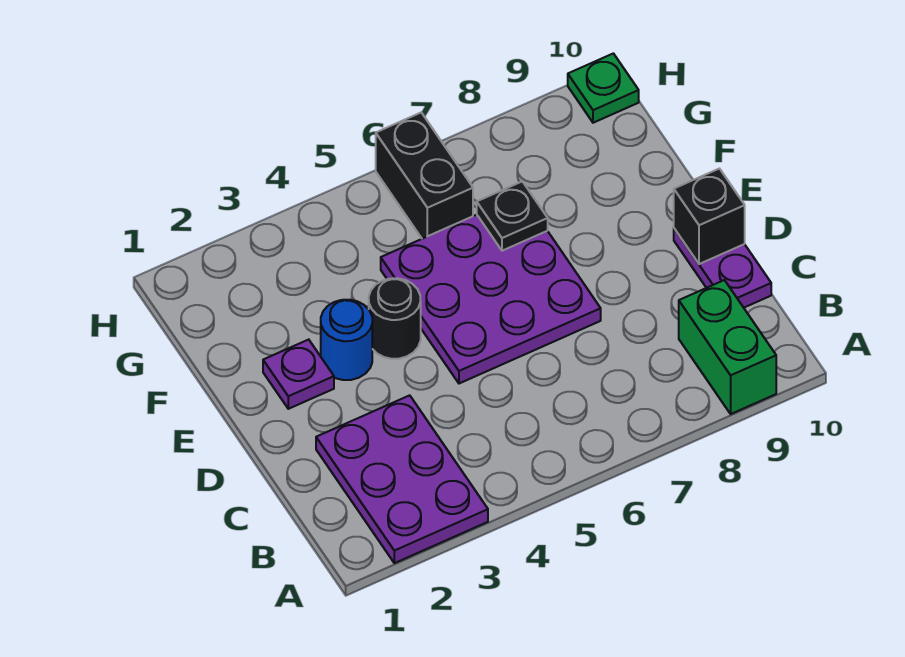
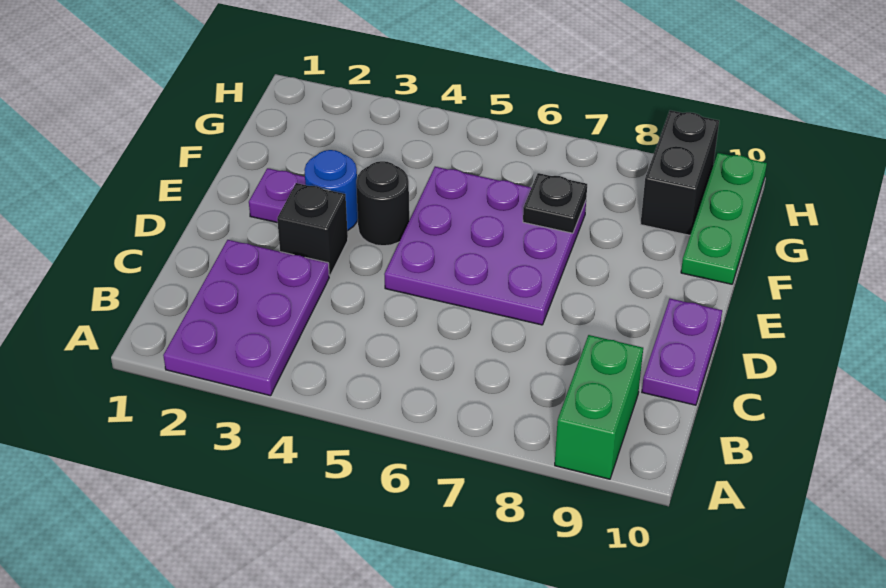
black 1x1 brick [674,169,745,264] -> black 1x1 brick moved to [277,183,348,276]
black 1x2 brick [376,113,473,239] -> black 1x2 brick moved to [641,110,719,235]
green 1x1 plate [568,53,639,123] -> green 1x3 plate [681,153,767,284]

